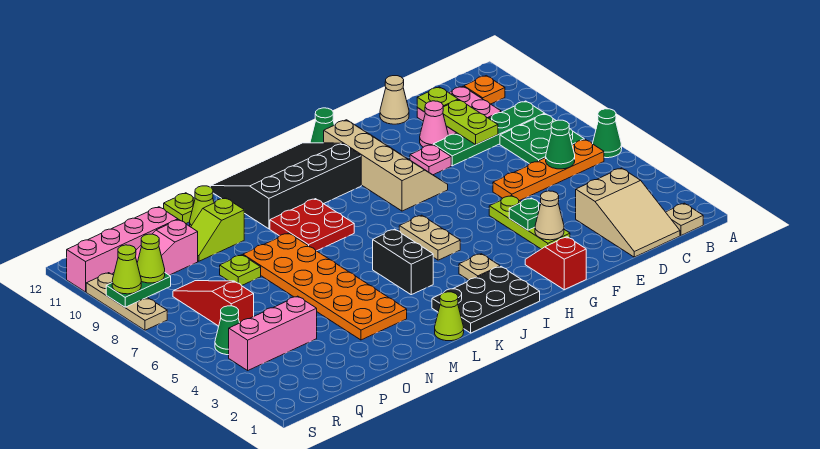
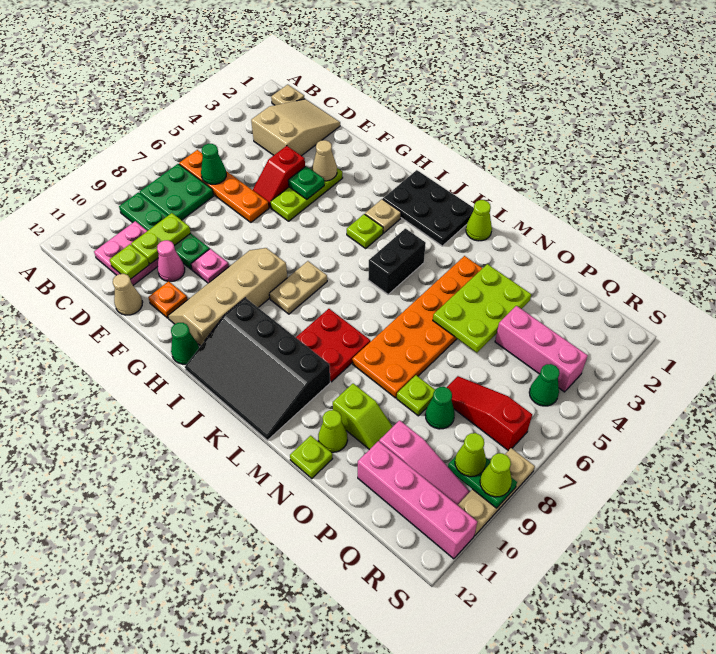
green 1x1 cone [593,109,622,158] -> green 1x1 cone moved to [425,387,455,429]
orange 1x1 plate [464,76,505,104] -> orange 1x1 plate moved to [148,281,188,318]
red 1x2 slope [525,237,586,290] -> red 1x2 slope moved to [253,146,305,207]
none -> lime 1x1 plate [347,214,383,248]
tan 1x2 plate [399,215,460,260] -> tan 1x2 plate moved to [269,261,327,314]
none -> lime 2x3 plate [433,264,531,353]
red 1x3 slope [173,281,254,326] -> red 1x3 slope turned to [446,376,532,451]

